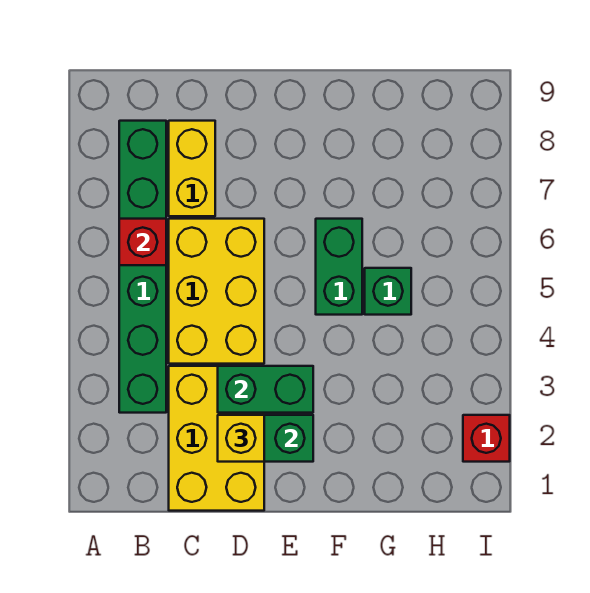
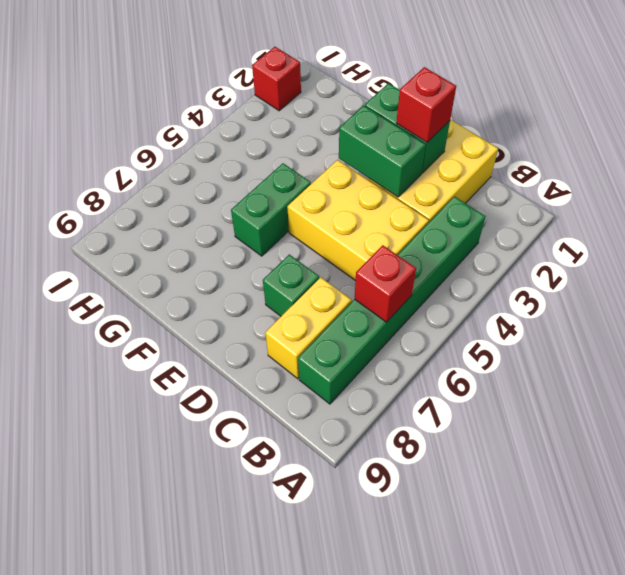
yellow 2x3 brick [169,219,264,364] -> yellow 2x3 brick turned to [287,160,429,281]
yellow 1x1 brick [218,415,264,462] -> red 1x1 brick [396,67,456,142]
green 1x1 brick [365,268,411,315] -> green 1x1 brick moved to [263,254,319,316]

